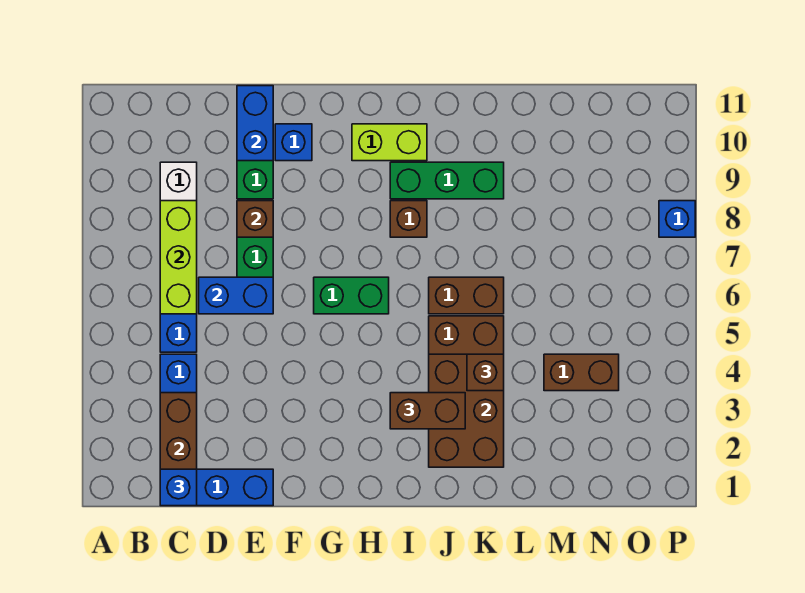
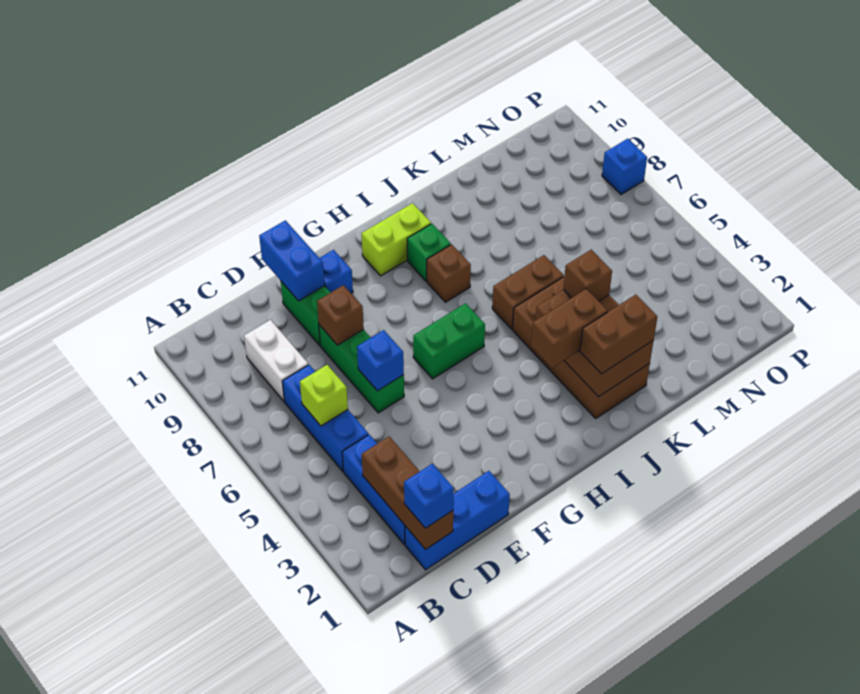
lime 1x3 brick [160,201,197,314] -> lime 1x1 brick [300,365,348,426]
blue 1x2 brick [199,277,273,314] -> blue 1x1 brick [357,330,404,391]
green 1x3 brick [390,162,504,199] -> green 1x1 brick [407,224,451,281]
brown 1x2 brick [544,354,619,391] -> brown 1x2 brick moved to [580,295,657,374]

